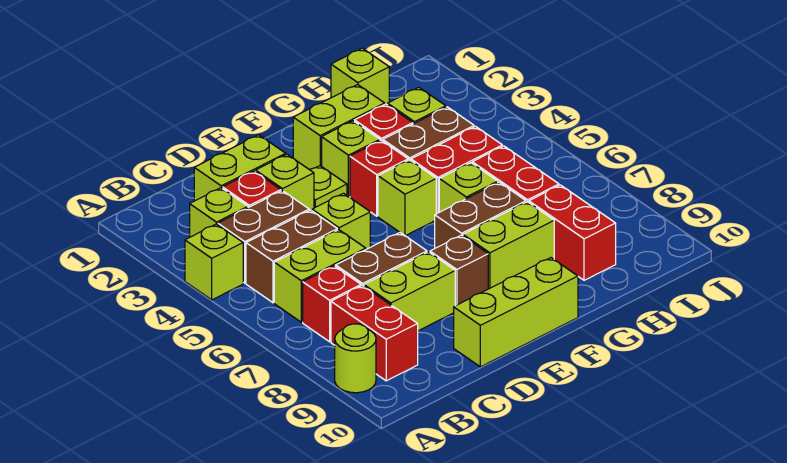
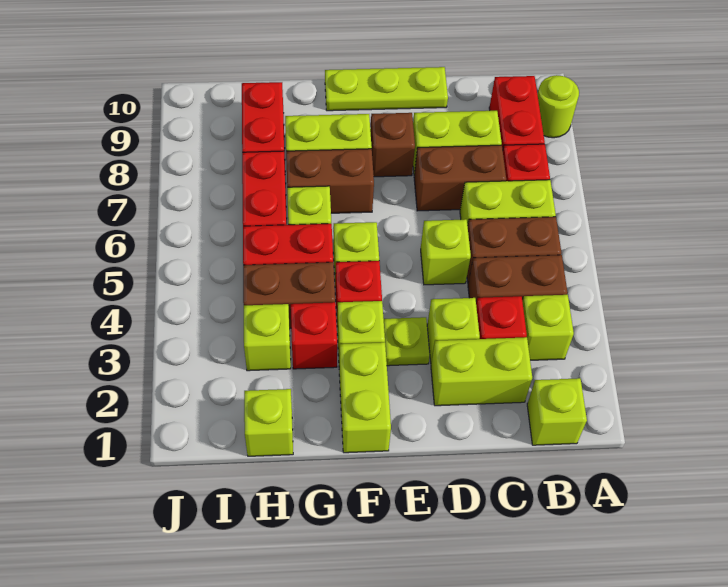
lime 1x1 brick [185,224,243,300] -> lime 1x1 brick moved to [527,378,587,445]
lime 1x3 brick [454,258,578,367] -> lime 1x3 plate [325,67,448,111]
lime 1x2 brick [293,85,385,170] -> lime 1x2 brick turned to [339,342,391,453]

